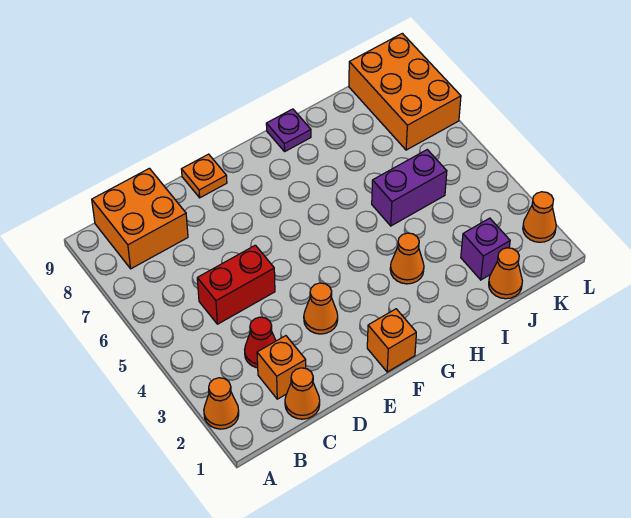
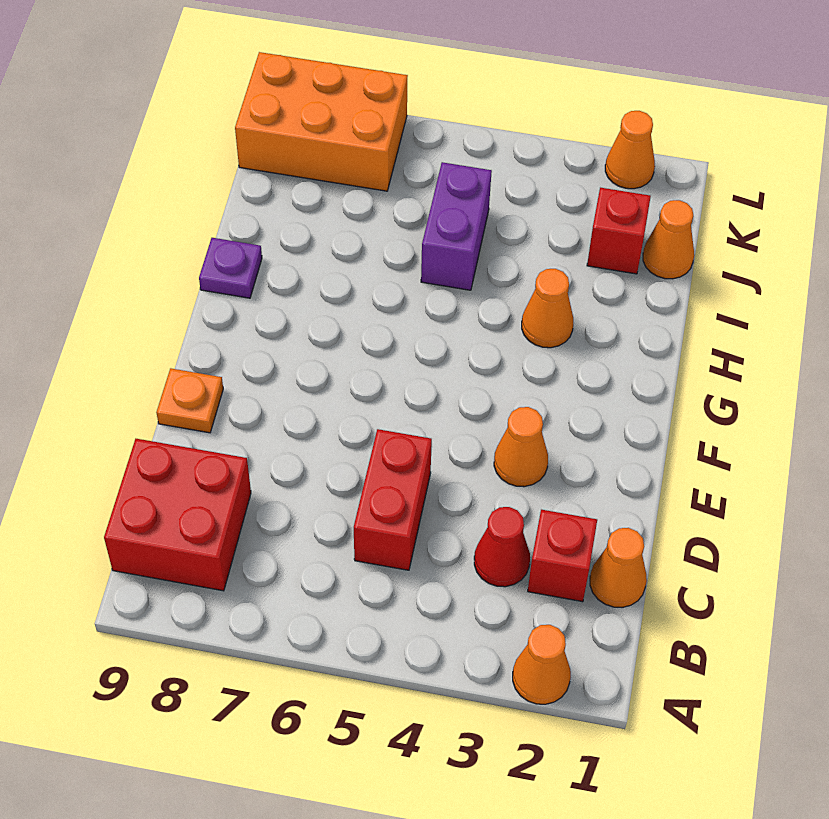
orange 2x2 brick [92,168,188,269] -> red 2x2 brick [104,439,251,591]
orange 1x1 brick [257,336,306,399] -> red 1x1 brick [528,510,597,602]
orange 1x1 brick [367,309,416,372] -> none
purple 1x1 brick [461,218,510,280] -> red 1x1 brick [587,188,651,274]

